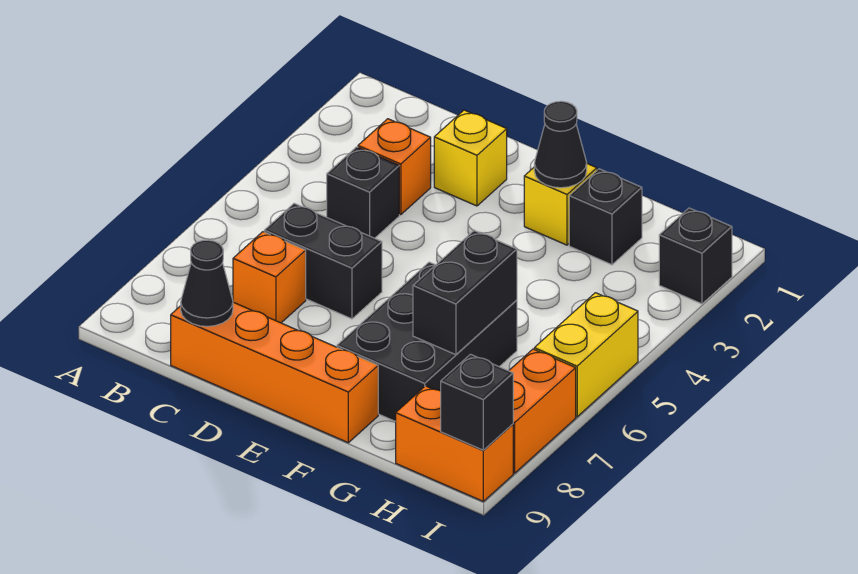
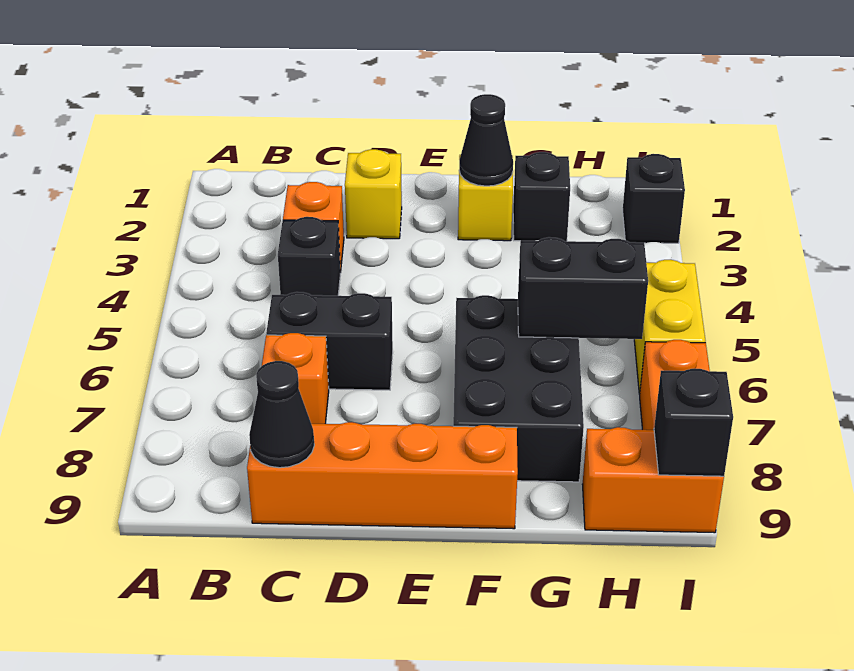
black 1x2 brick [413,231,517,355] -> black 1x2 brick turned to [518,237,648,339]

